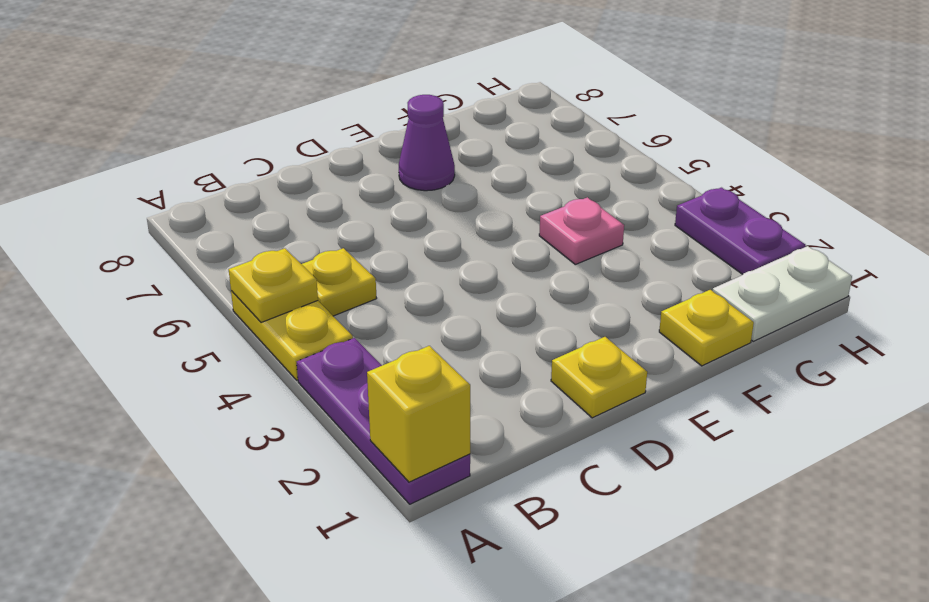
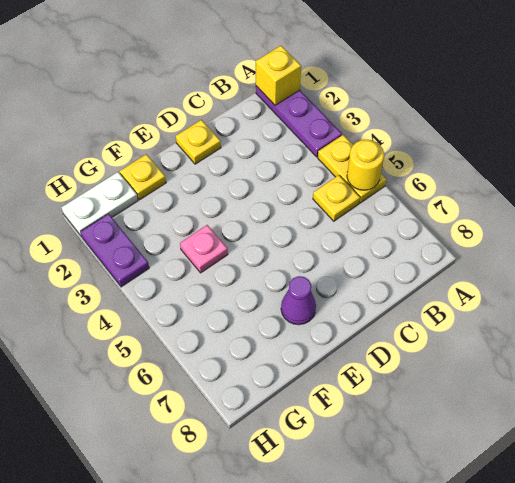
yellow 1x1 plate [229,248,318,323] -> yellow 1x1 round brick [347,140,384,190]

